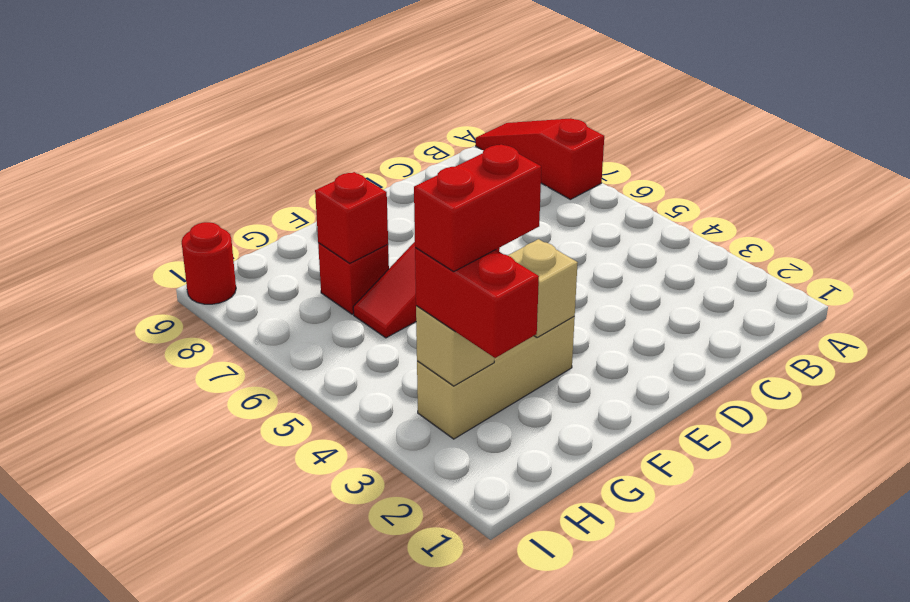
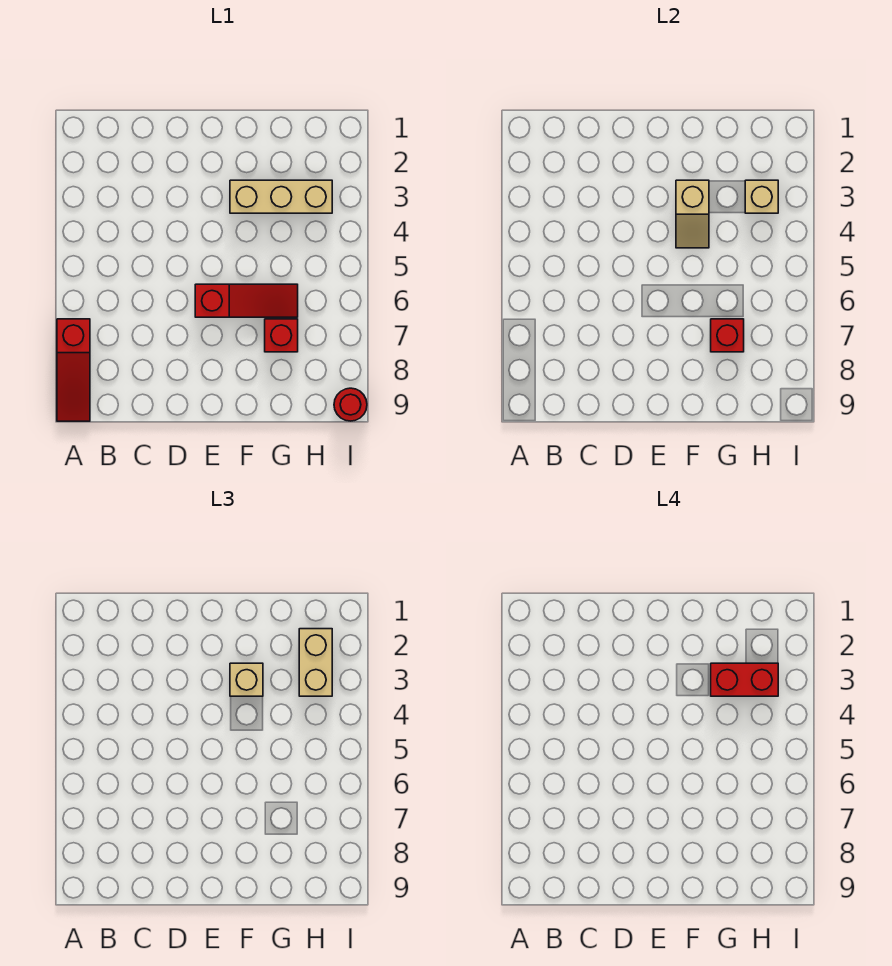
none -> tan 1x1 brick [230,663,263,696]
red 1x2 brick [415,248,539,358] -> tan 1x2 brick [299,629,332,696]

